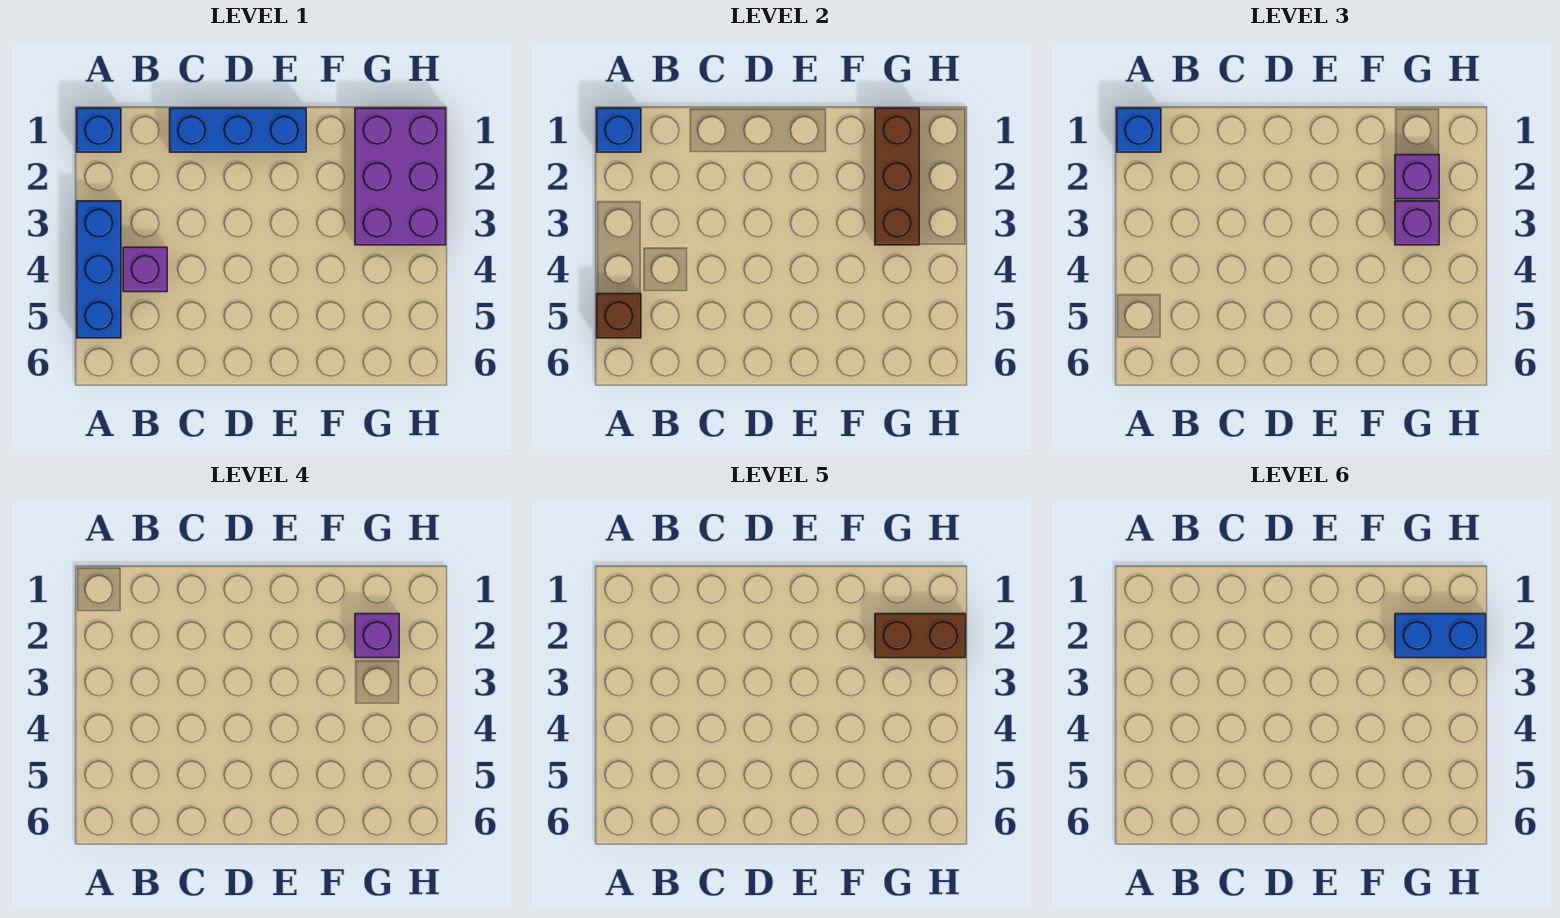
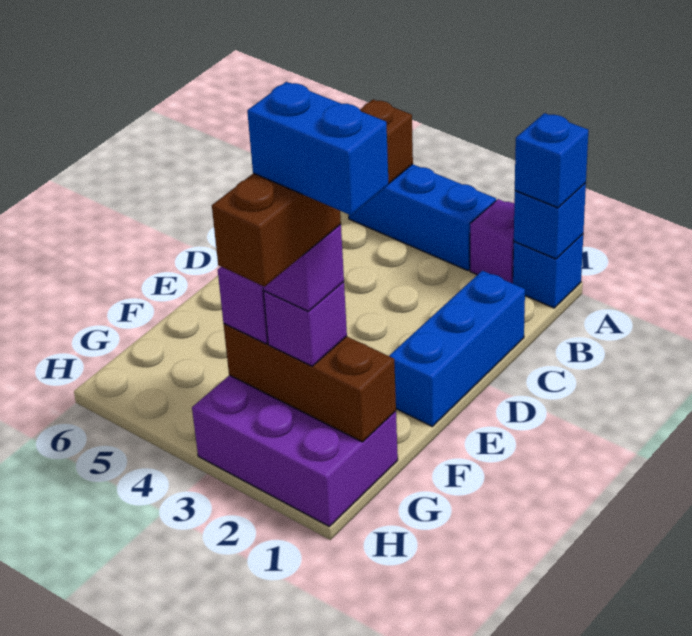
purple 1x1 brick [123,247,167,292] -> purple 1x1 brick moved to [470,199,514,284]
blue 1x2 brick [1395,614,1486,658] -> blue 1x2 brick turned to [247,82,389,215]

